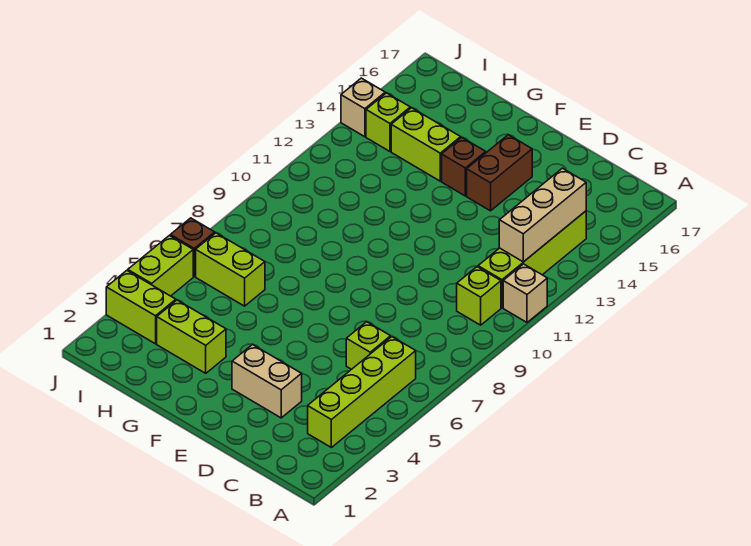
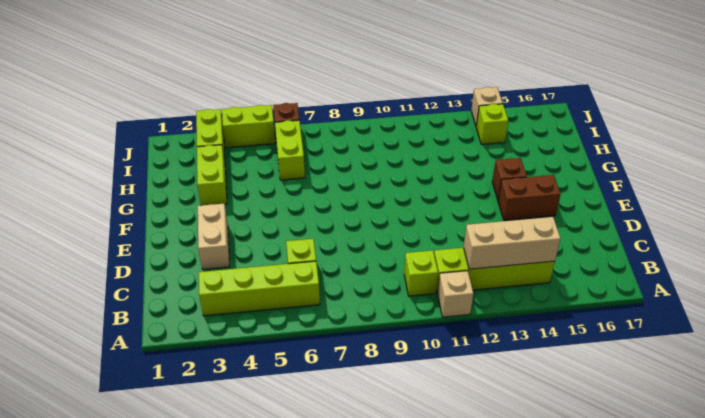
lime 1x2 brick [391,108,461,181] -> none

